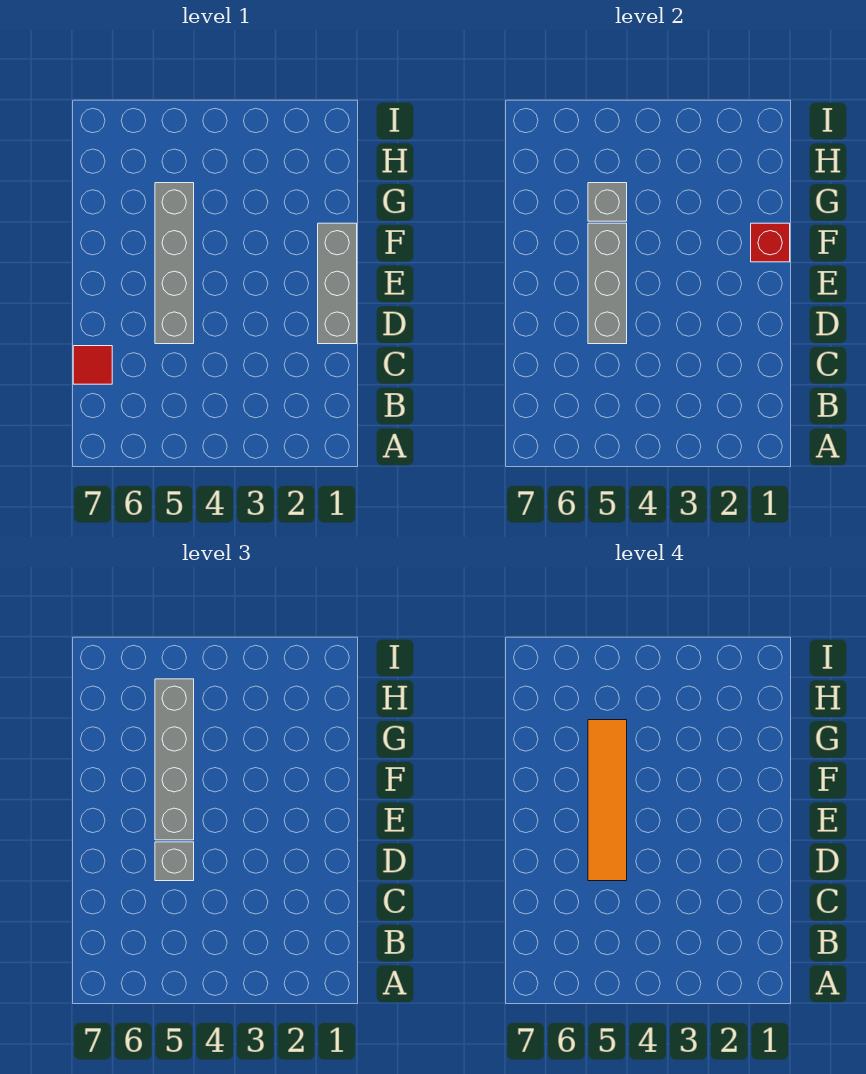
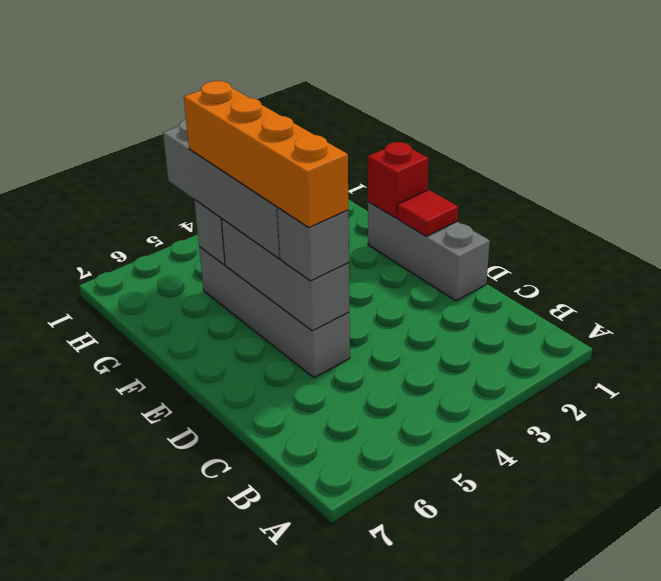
red 1x1 tile [73,346,112,384] -> red 1x1 tile moved to [397,190,458,236]
orange 1x4 tile [588,720,627,881] -> orange 1x4 brick [184,81,348,227]

